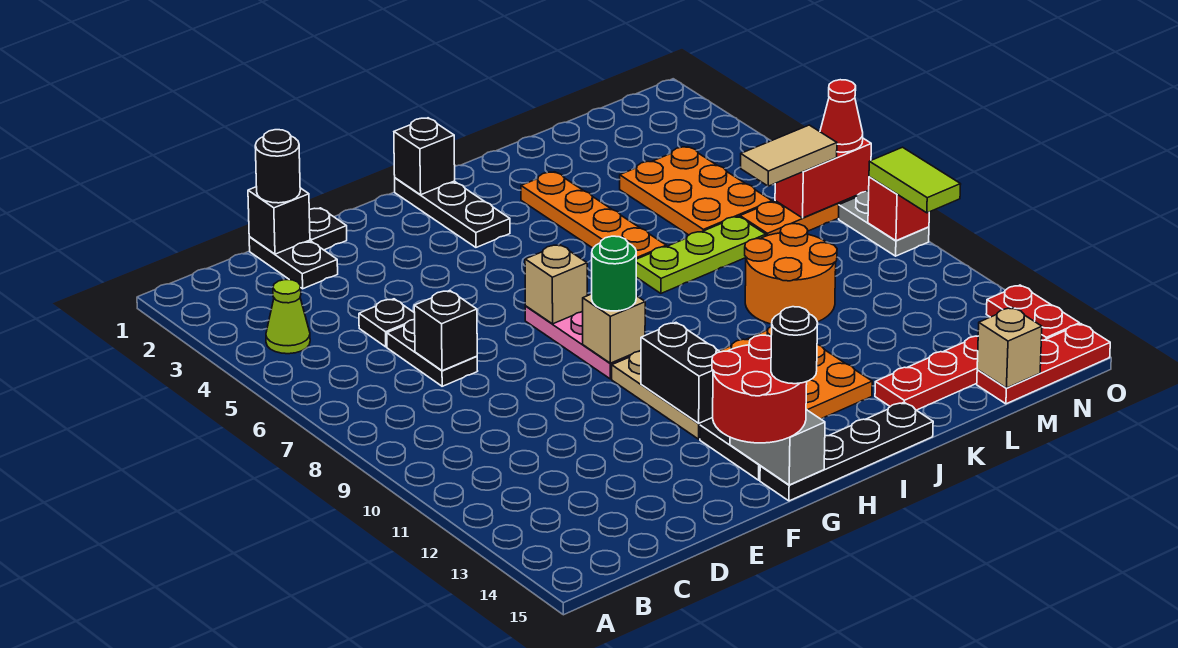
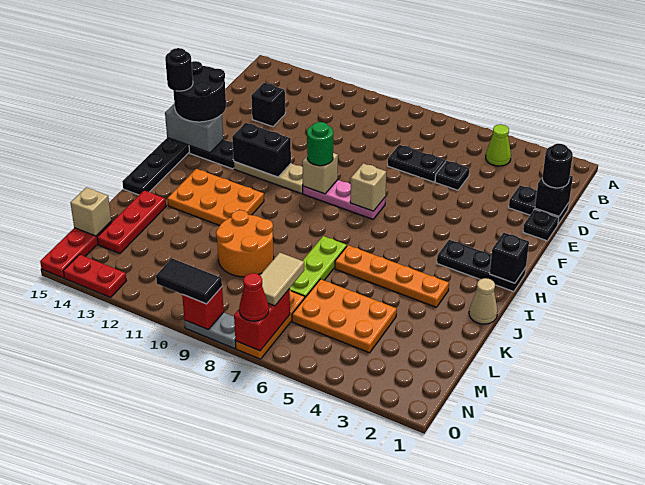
black 1x1 brick [414,291,477,371] -> black 1x1 brick moved to [251,83,285,127]
red 2x2 round brick [712,335,807,443] -> black 2x2 round brick [173,61,226,122]
none -> tan 1x1 cone [469,278,497,324]
lime 1x2 tile [869,147,961,213] -> black 1x2 tile [156,258,222,304]

